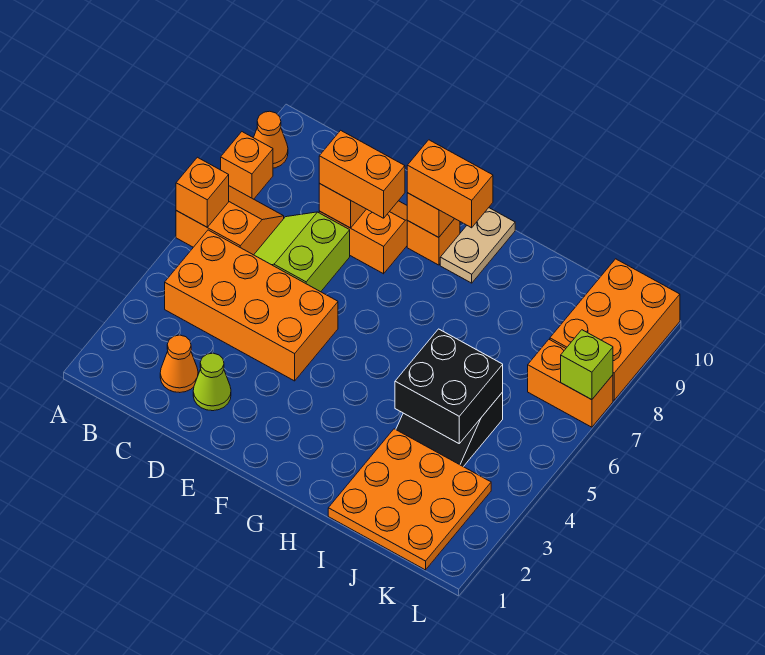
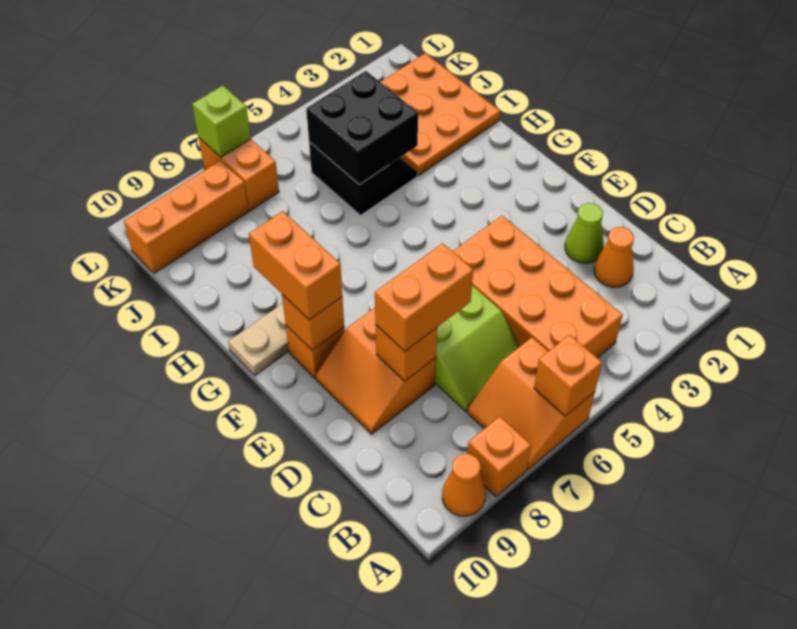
orange 1x2 brick [319,130,405,218] -> orange 1x2 brick turned to [375,243,473,351]
orange 2x3 brick [550,259,680,400] -> orange 1x3 brick [124,160,249,274]

